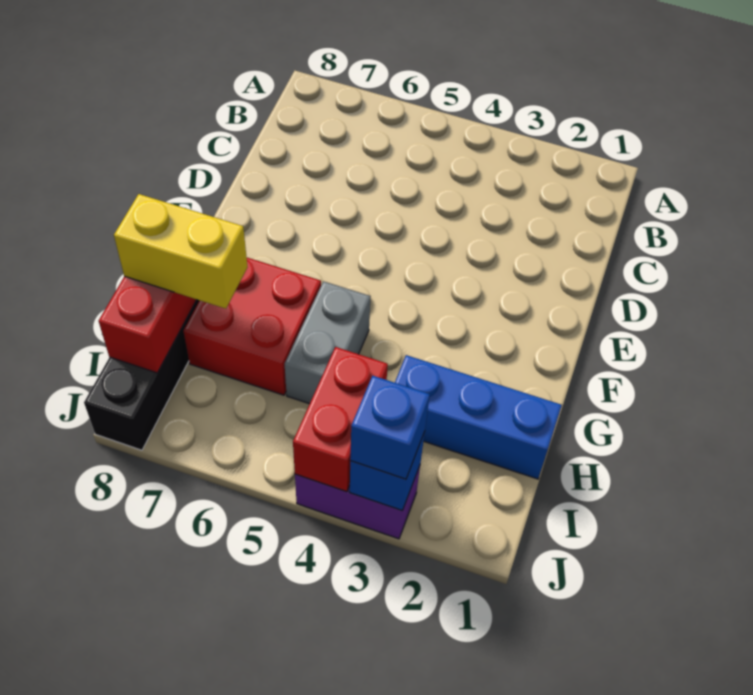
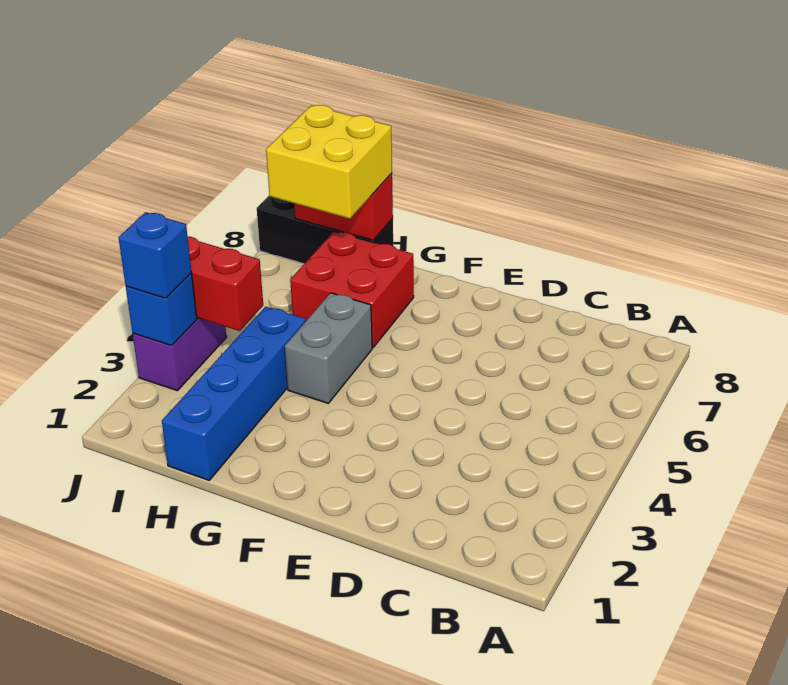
grey 1x2 brick [285,281,371,404] -> grey 1x2 brick turned to [285,293,372,403]
blue 1x3 brick [395,355,562,479] -> blue 1x4 brick [162,307,306,480]
yellow 1x2 brick [114,194,248,309] -> yellow 2x2 brick [266,105,392,219]

